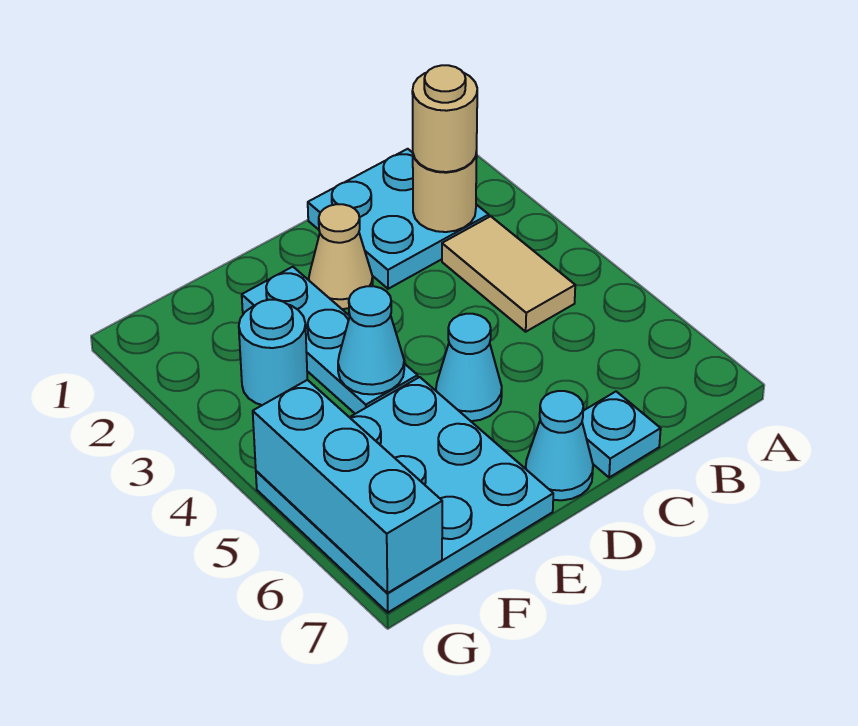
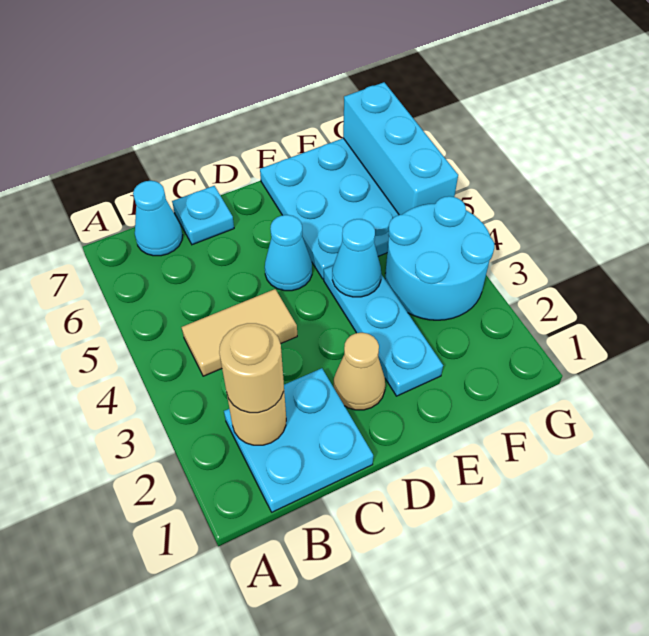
tan 1x2 tile [442,216,575,332] -> tan 1x2 tile turned to [182,289,297,376]
cyan 1x1 cone [526,391,593,500] -> cyan 1x1 cone moved to [133,181,183,256]
cyan 1x1 round brick [239,300,307,405] -> cyan 2x2 round brick [385,196,494,320]

